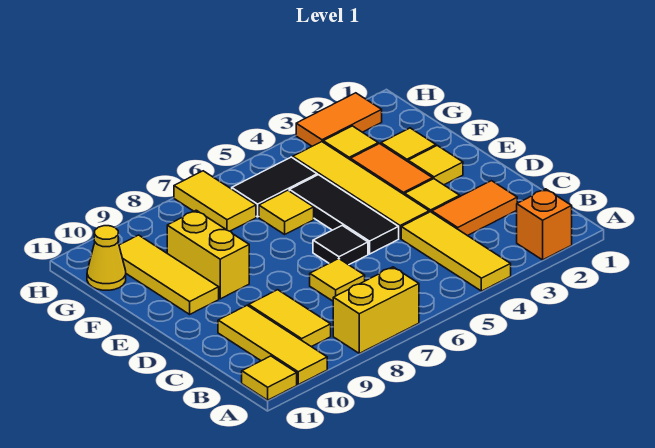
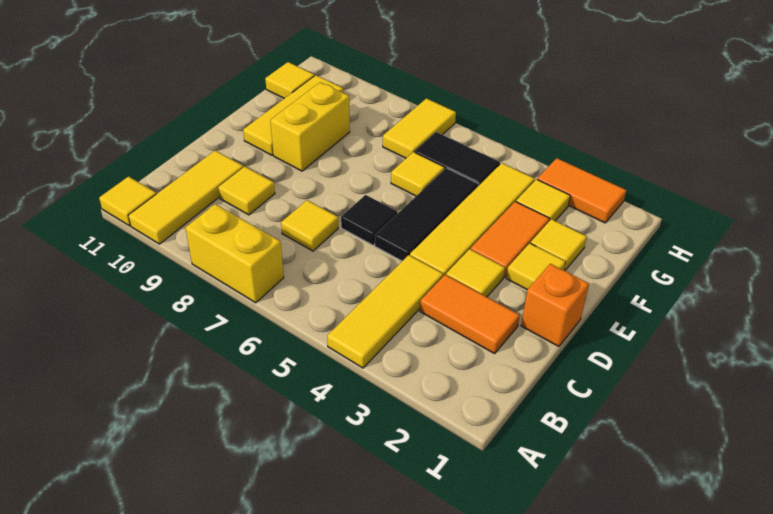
orange 1x1 brick [517,189,572,260] -> orange 1x1 brick moved to [521,264,589,346]
yellow 1x2 tile [249,290,331,347] -> yellow 1x1 tile [218,167,275,215]
yellow 1x1 cone [87,226,126,290] -> yellow 1x1 tile [265,62,315,98]

